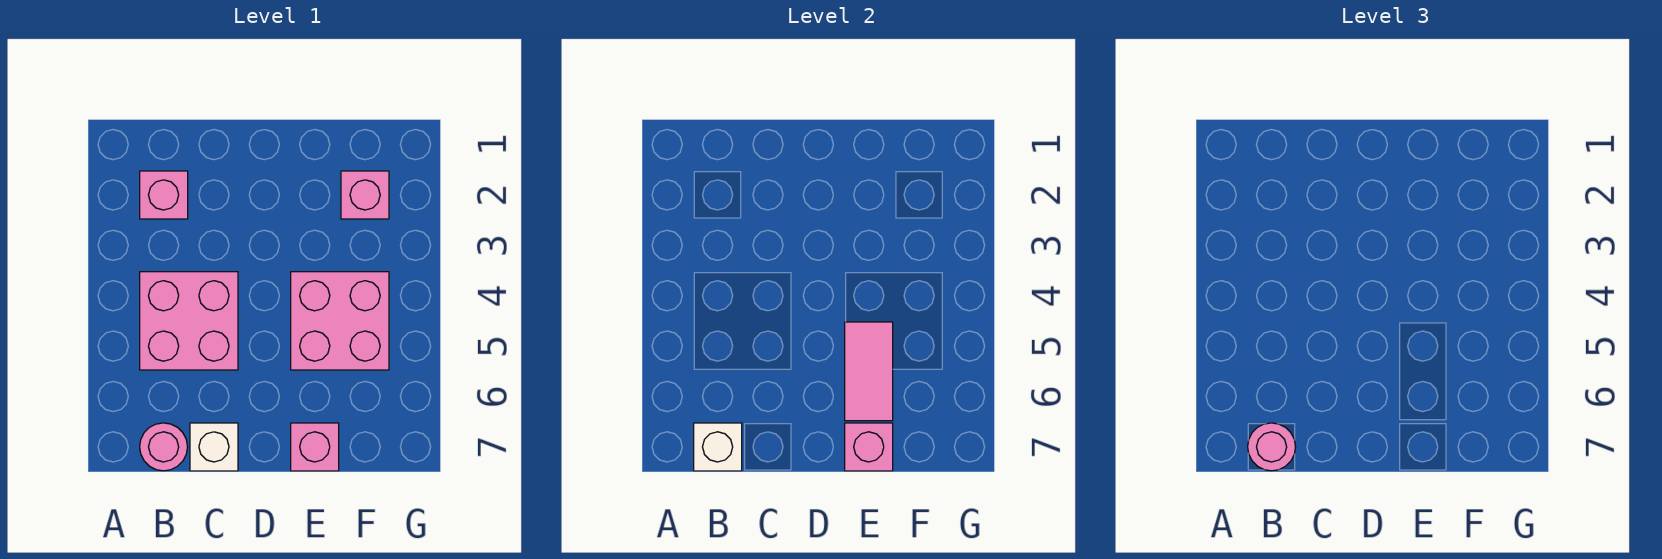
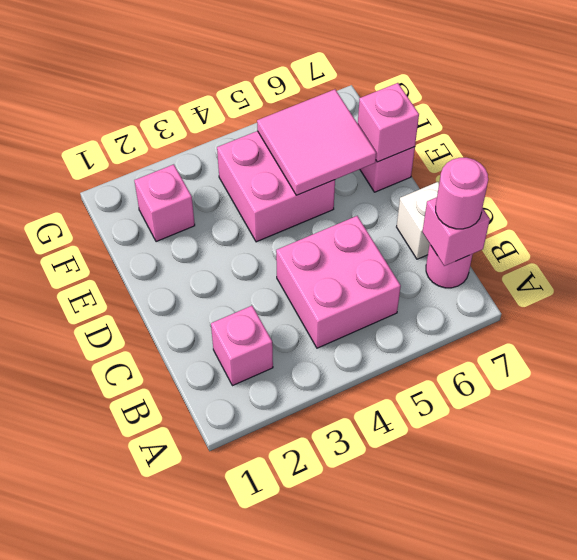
white 1x1 brick [694,423,742,471] -> pink 1x1 brick [422,197,490,266]
pink 1x2 tile [845,322,893,421] -> pink 2x2 tile [257,89,376,195]

